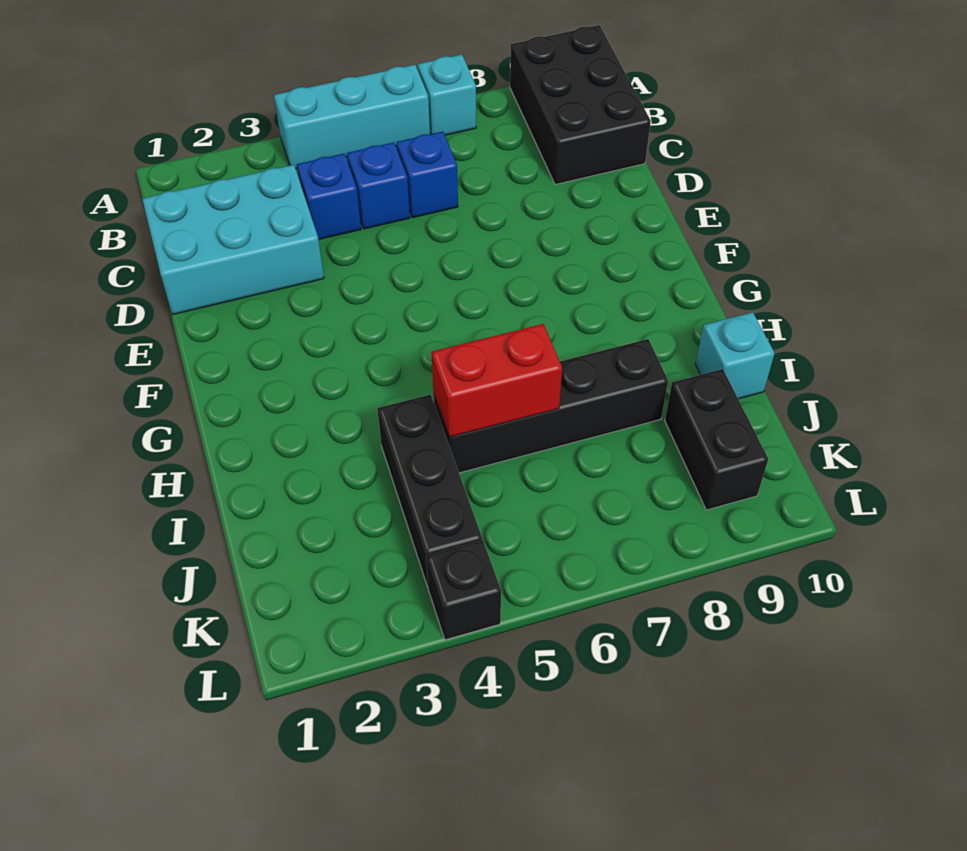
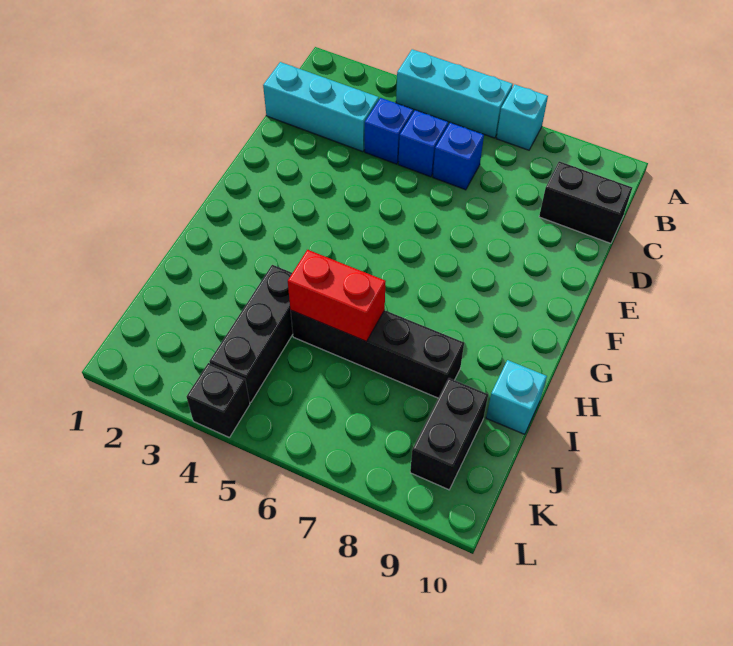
black 2x3 brick [510,25,651,184] -> black 1x2 brick [539,161,632,243]
cyan 2x3 brick [142,165,324,314] -> cyan 1x3 brick [263,62,379,152]

